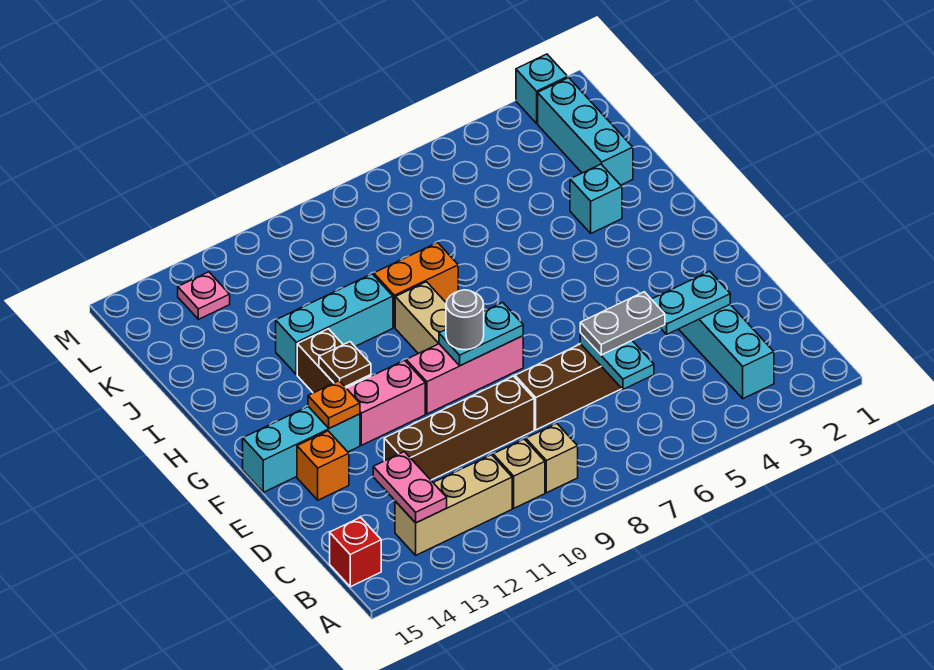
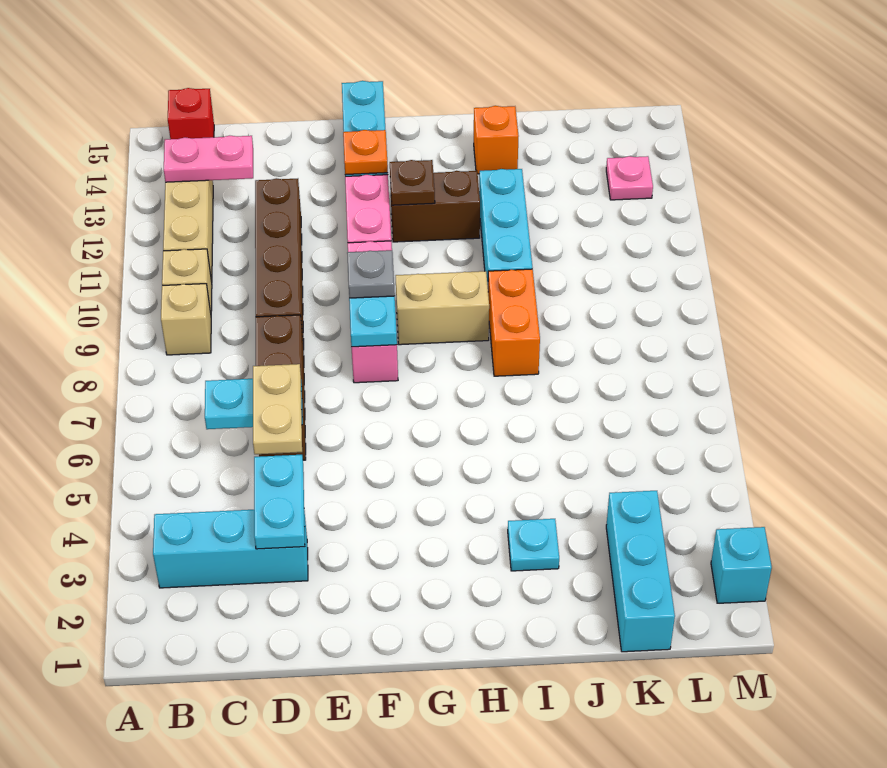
grey 1x2 plate [580,292,665,355] -> tan 1x2 plate [253,364,302,454]
orange 1x1 brick [297,431,349,500] -> orange 1x1 brick moved to [474,106,519,174]
grey 1x1 round brick [446,290,484,350] -> grey 1x1 plate [347,250,395,298]
cyan 1x1 brick [570,164,622,233] -> cyan 1x1 plate [508,519,559,571]
cyan 1x3 brick [538,78,633,185] -> cyan 1x3 brick turned to [606,491,675,652]

